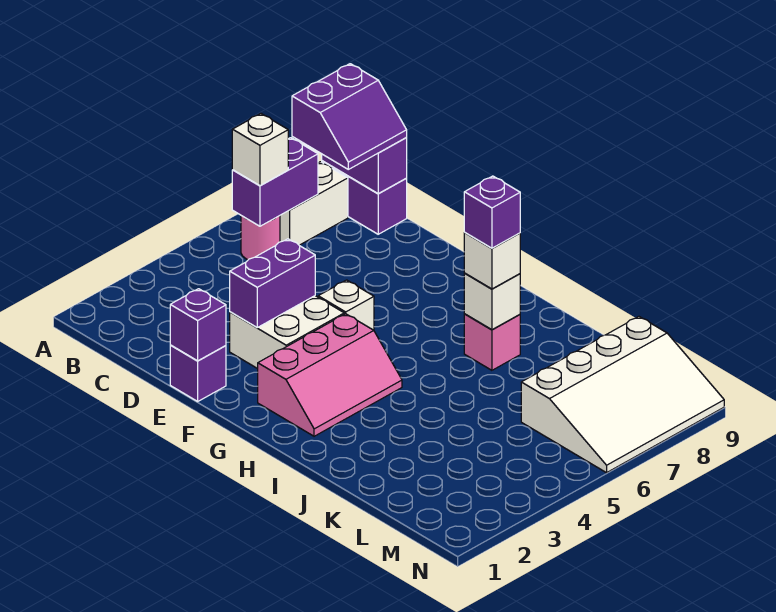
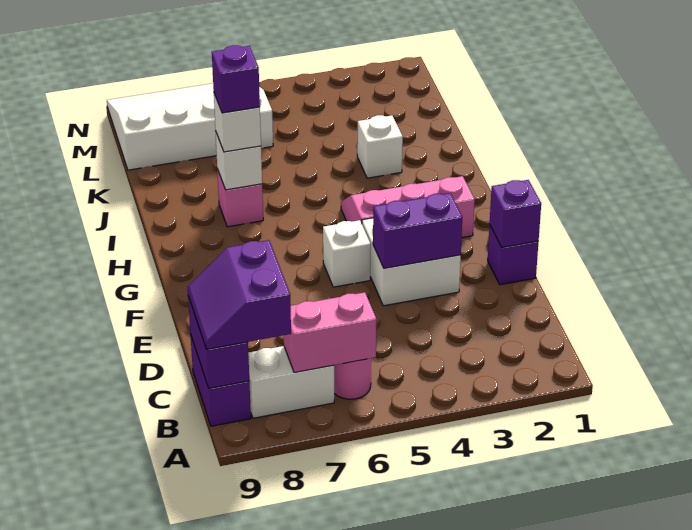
purple 1x2 brick [232,138,318,226] -> pink 1x2 brick [284,292,377,372]
white 1x1 brick [232,114,288,186] -> white 1x1 brick moved to [357,115,403,178]
purple 2x2 slope [292,64,407,169] -> purple 2x2 slope turned to [188,240,291,349]

